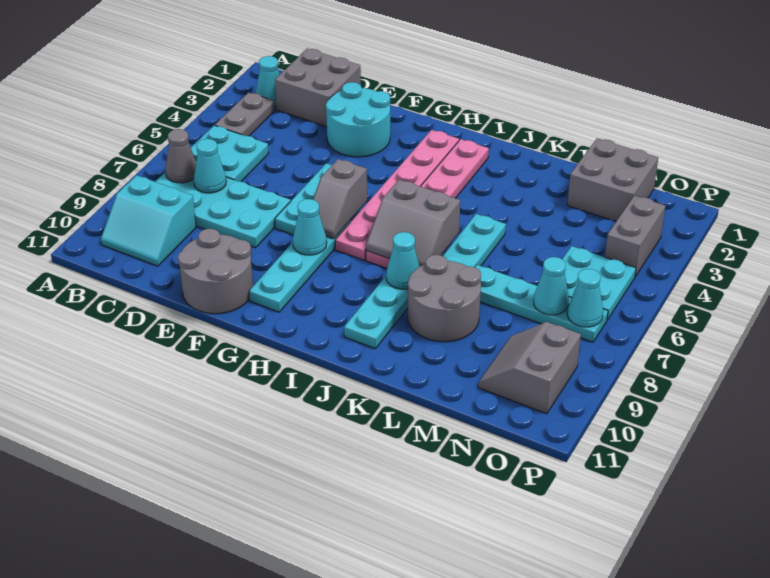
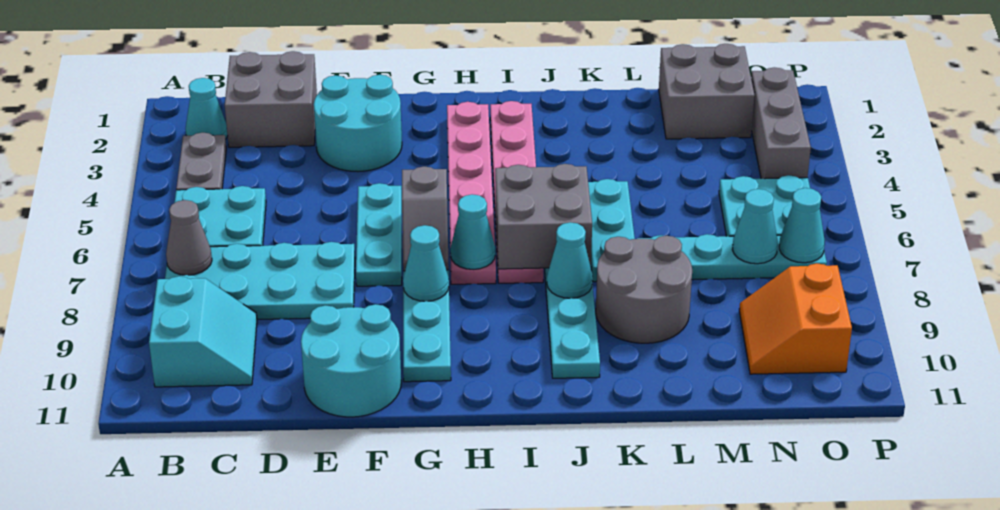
cyan 2x2 slope [101,175,196,266] -> cyan 2x2 slope turned to [149,276,257,387]
cyan 1x1 cone [194,139,226,193] -> cyan 1x1 cone moved to [450,194,495,269]
grey 2x2 round brick [178,228,253,314] -> cyan 2x2 round brick [301,304,401,417]
grey 2x2 slope [366,180,460,266] -> grey 2x2 brick [495,164,592,269]
grey 2x2 slope [478,322,581,414] -> orange 2x2 slope [739,263,852,374]
grey 1x2 brick [605,195,665,277] -> grey 1x3 brick [751,67,811,179]

